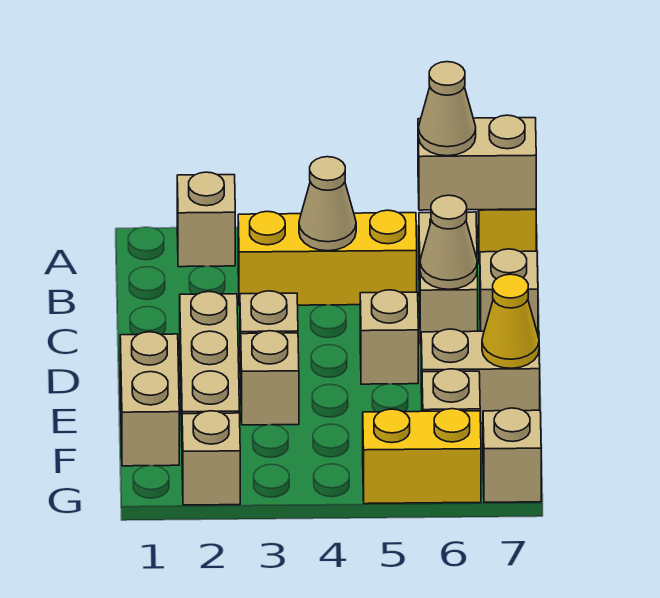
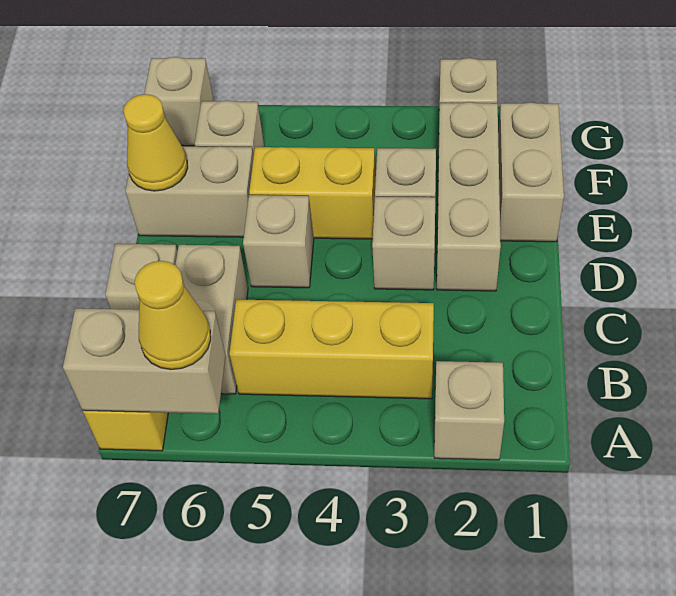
tan 1x1 cone [418,62,476,156] -> yellow 1x1 cone [135,261,211,370]
tan 1x1 cone [299,157,356,251] -> none
tan 1x1 cone [420,195,477,289] -> none
yellow 1x2 brick [363,409,481,504] -> yellow 1x2 brick moved to [249,147,376,239]

